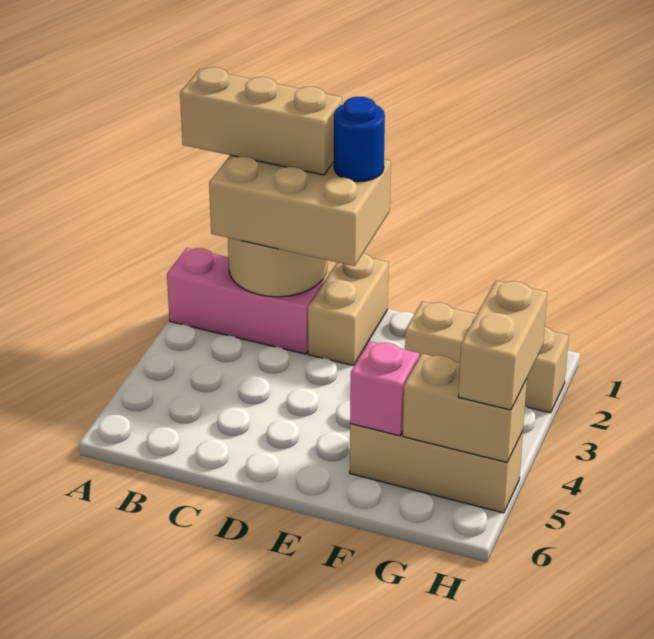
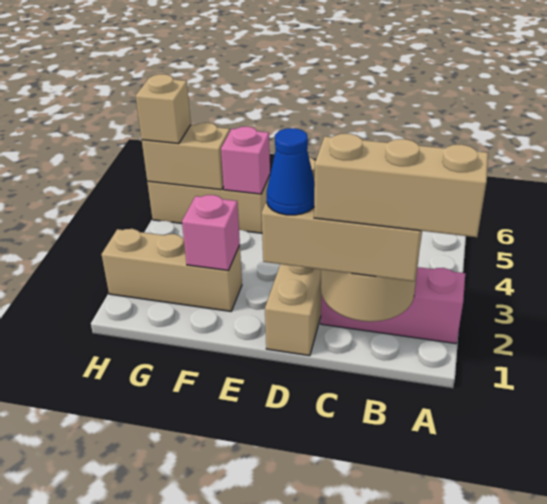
blue 1x1 round brick [334,97,385,181] -> blue 1x1 cone [267,128,315,215]
none -> pink 1x1 brick [182,195,240,271]
tan 1x2 brick [459,281,547,410] -> tan 1x1 brick [136,74,191,144]

